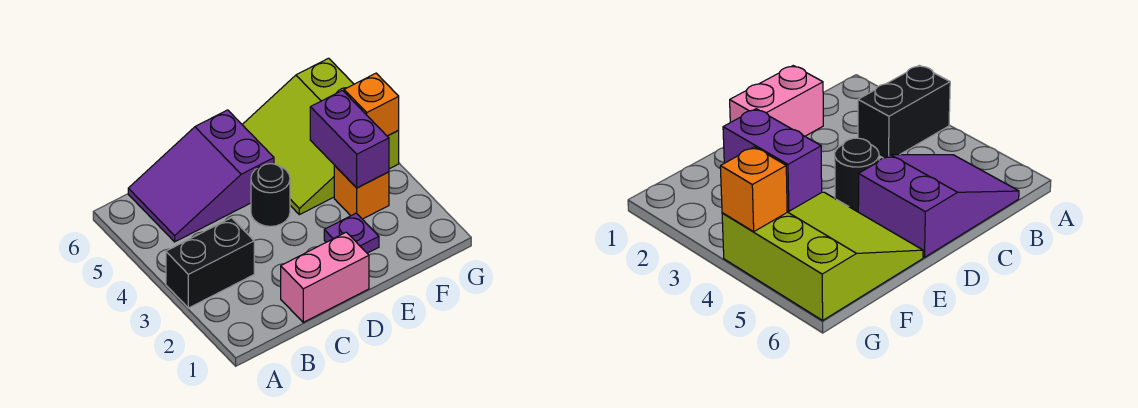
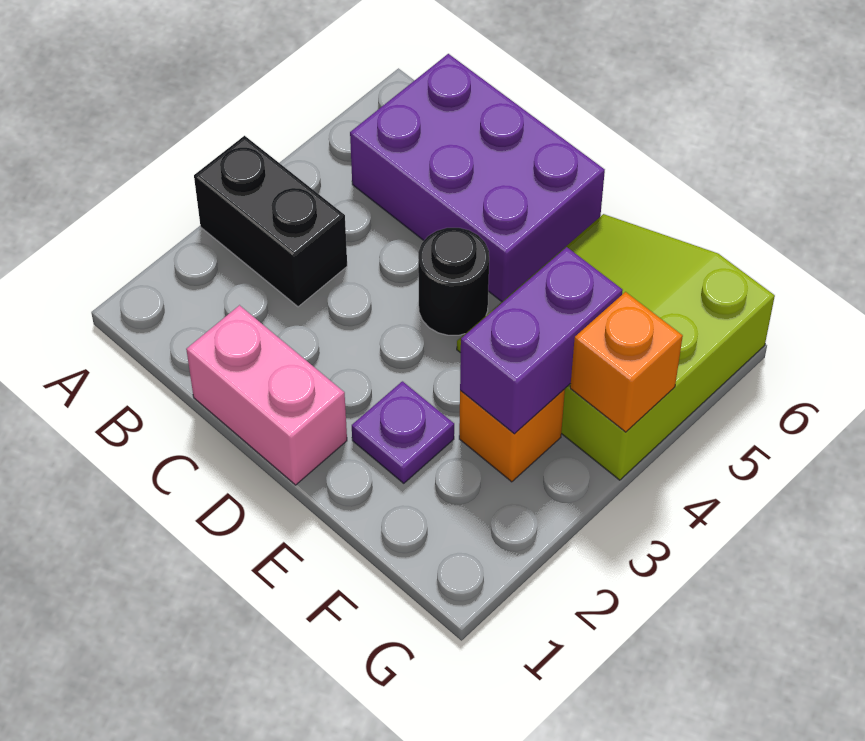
purple 2x3 slope [128,110,274,242] -> purple 2x3 brick [350,54,605,302]

